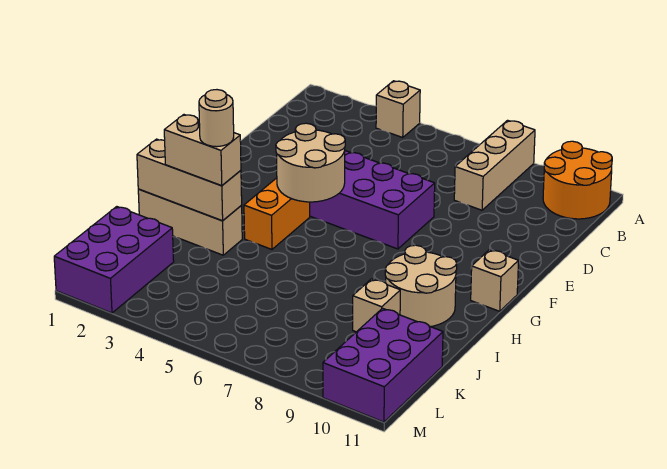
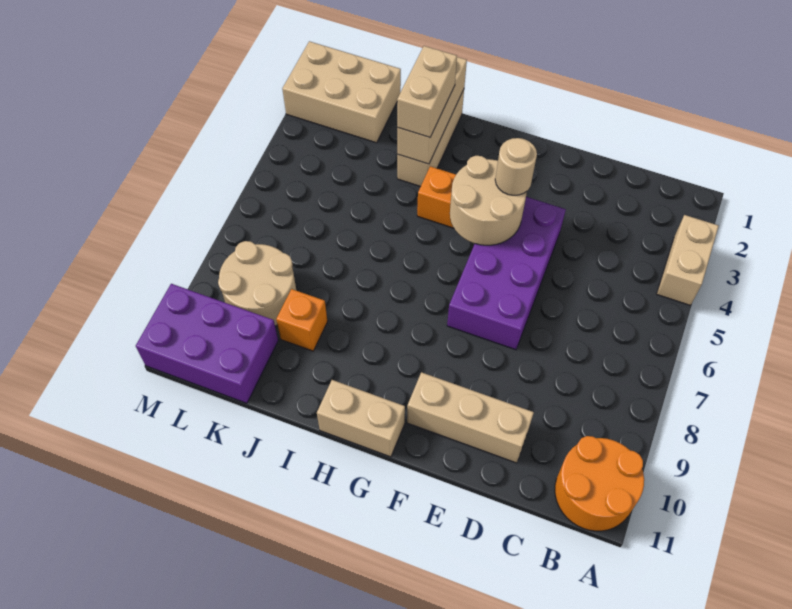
tan 1x1 brick [376,81,420,137] -> tan 1x2 brick [657,215,718,305]
tan 1x3 brick [454,120,535,210] -> tan 1x3 brick moved to [407,372,534,463]
tan 1x1 brick [471,250,519,311] -> tan 1x2 brick [317,380,405,457]
tan 2x2 round brick [385,245,457,327] -> tan 2x2 round brick moved to [218,241,296,326]
tan 1x1 round brick [199,90,234,147] -> tan 1x1 round brick moved to [495,138,537,195]
tan 1x1 brick [353,279,400,332] -> orange 1x1 brick [276,289,328,351]
purple 2x3 brick [54,207,174,313] -> tan 2x3 brick [282,41,401,143]

